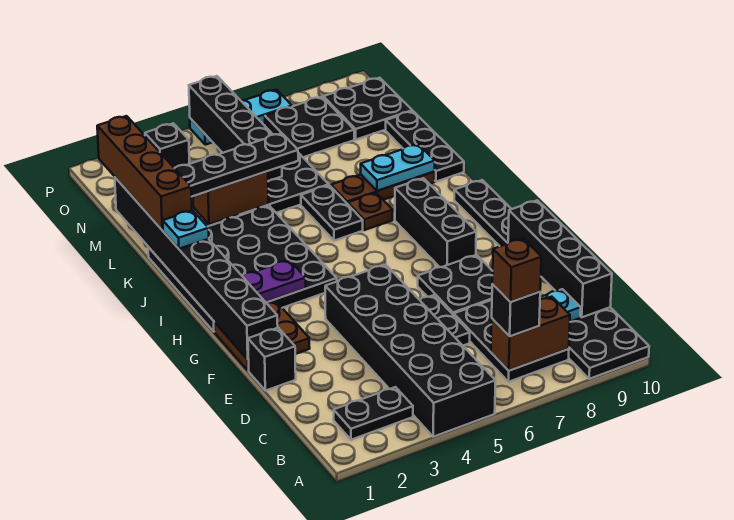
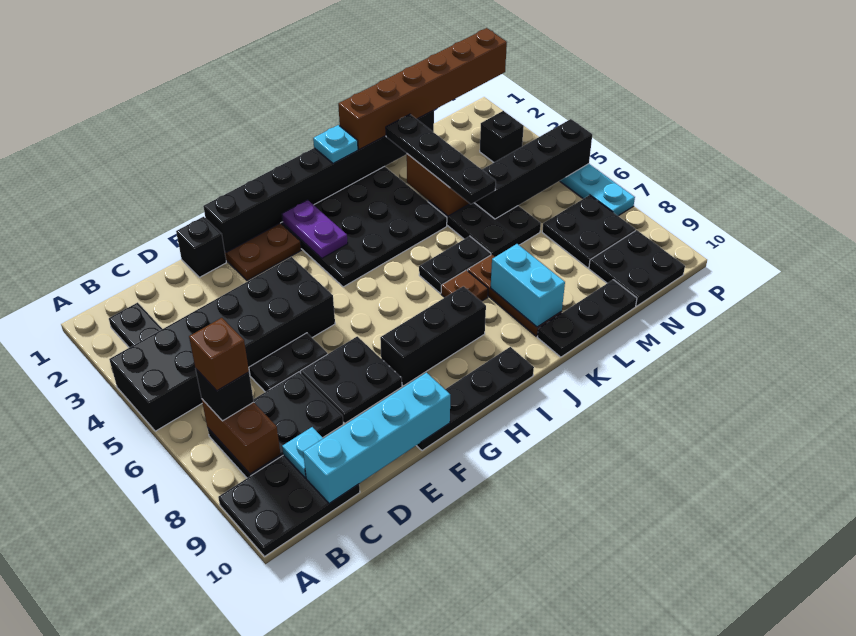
black 1x4 brick [508,200,612,317] -> cyan 1x4 brick [303,373,450,504]
brown 1x4 brick [97,116,192,230] -> brown 1x6 brick [338,28,507,150]
cyan 1x2 plate [361,144,435,191] -> cyan 1x2 brick [491,244,565,327]

